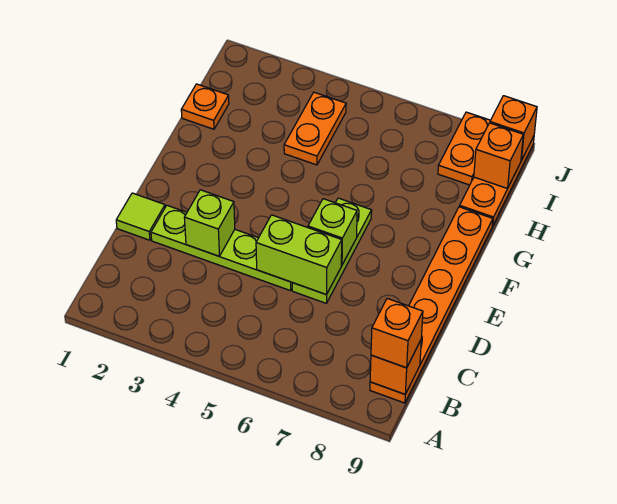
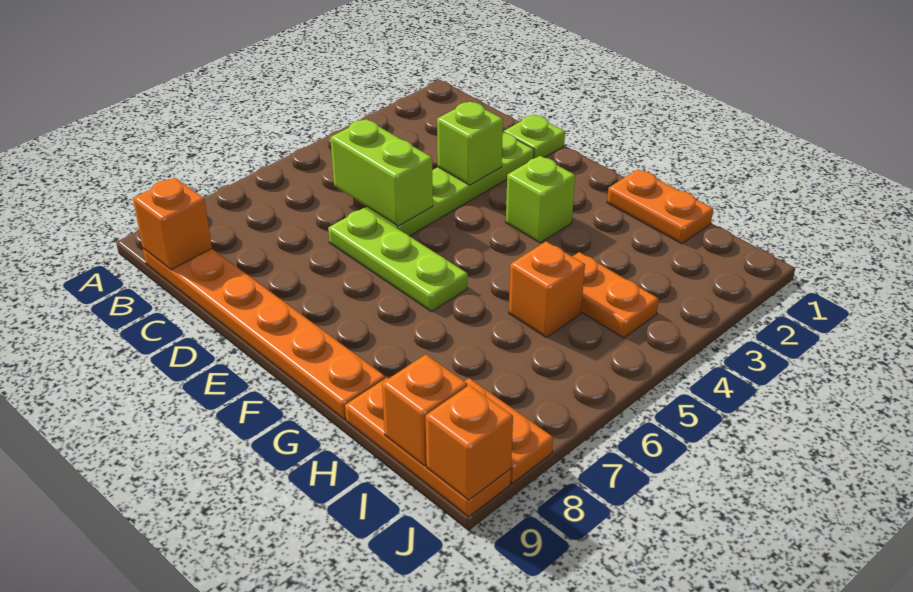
orange 1x1 brick [371,299,423,368] -> orange 1x1 brick moved to [509,242,585,337]
lime 1x1 tile [116,193,165,240] -> lime 1x1 plate [504,115,565,158]
lime 1x2 brick [256,215,342,295] -> lime 1x2 brick turned to [330,119,433,226]
lime 1x1 brick [308,199,357,265] -> lime 1x1 brick moved to [506,156,575,243]
orange 1x1 plate [181,84,229,129] -> orange 1x2 plate [607,169,713,244]

